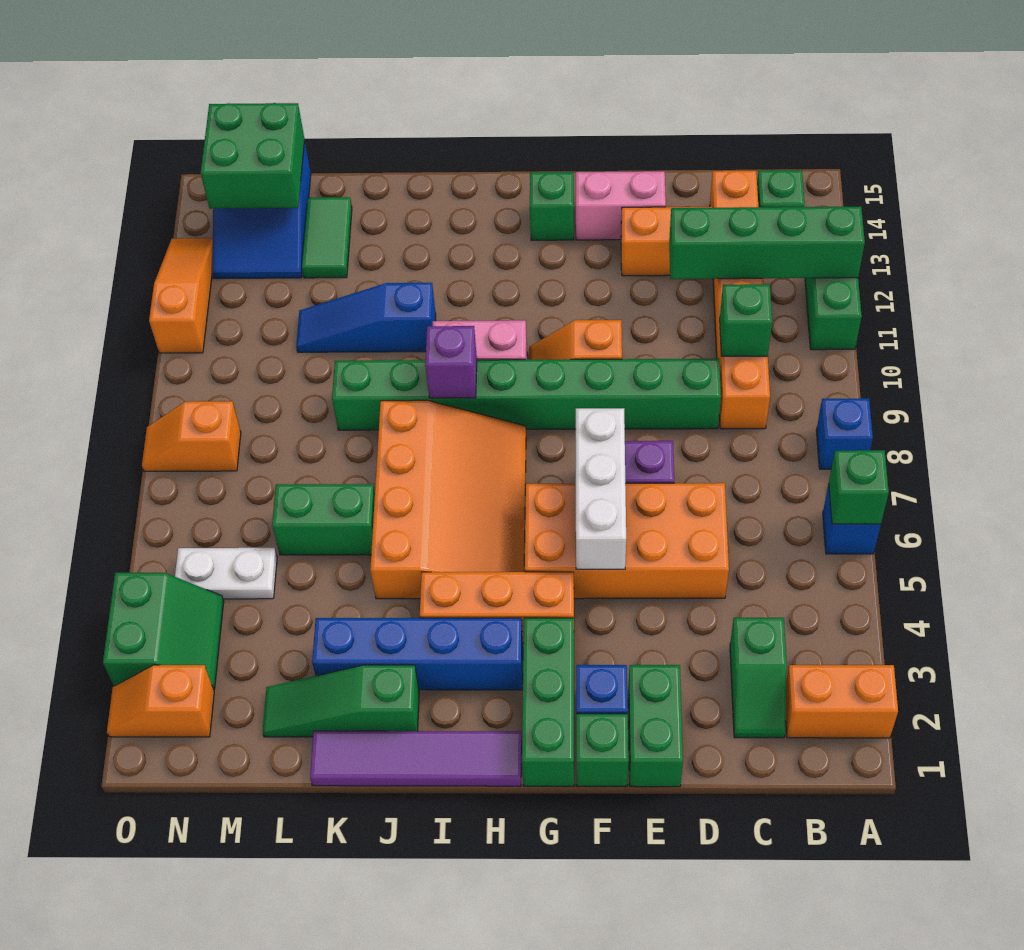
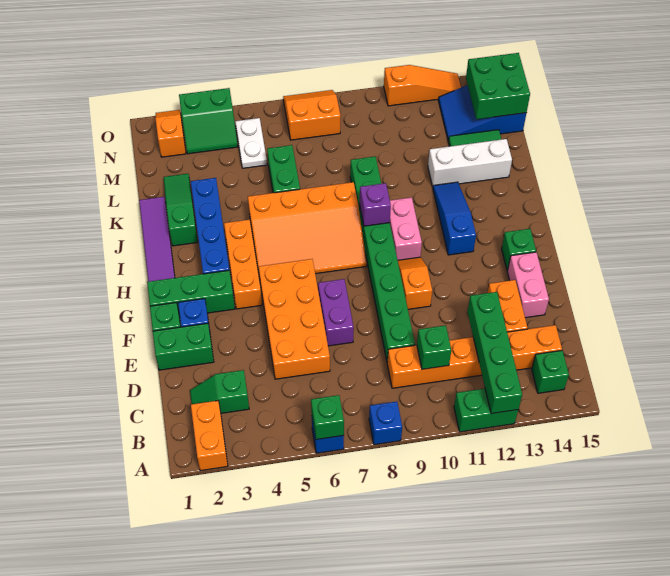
white 1x3 brick [576,408,626,569] -> white 1x3 brick moved to [428,139,512,187]
blue 1x3 slope [296,283,436,352] -> blue 1x3 slope moved to [433,182,476,255]
orange 1x2 slope [142,401,241,471] -> orange 2x2 slope [283,90,341,140]

